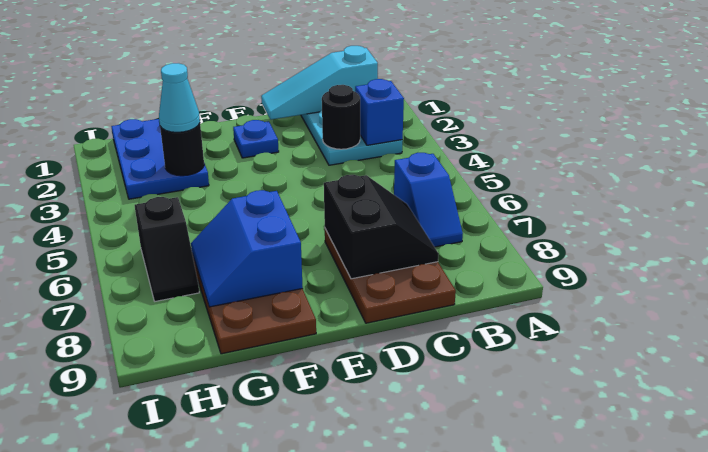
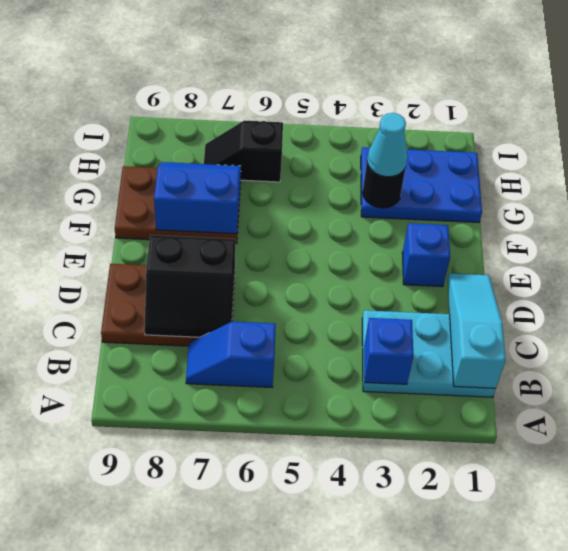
black 1x1 round brick [322,85,360,149] -> none
blue 1x1 plate [233,120,279,158] -> blue 1x1 brick [402,223,450,287]

